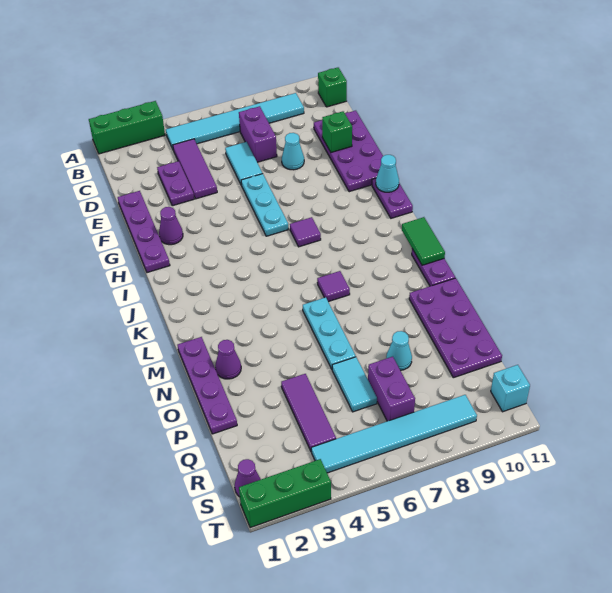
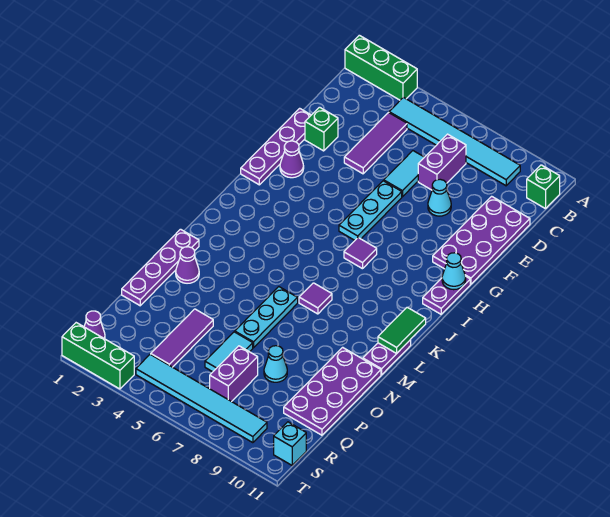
purple 1x2 plate [157,161,194,206] -> none
green 1x1 brick [322,111,352,152] -> green 1x1 brick moved to [305,107,338,151]

